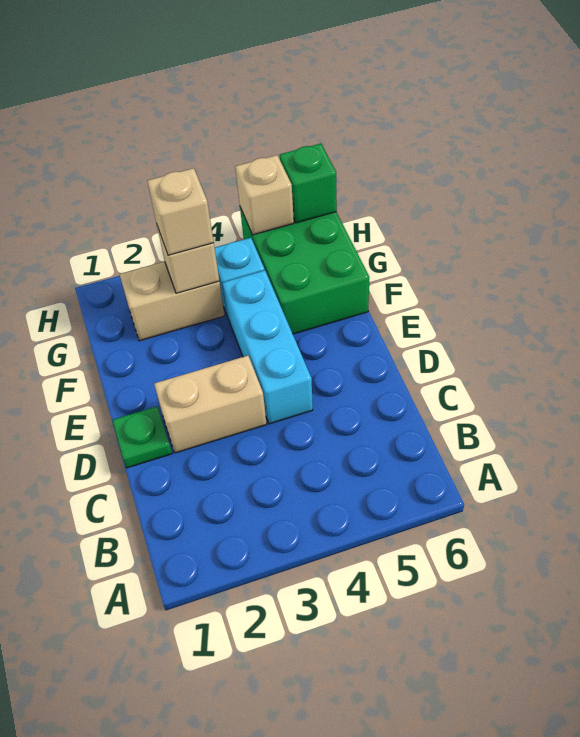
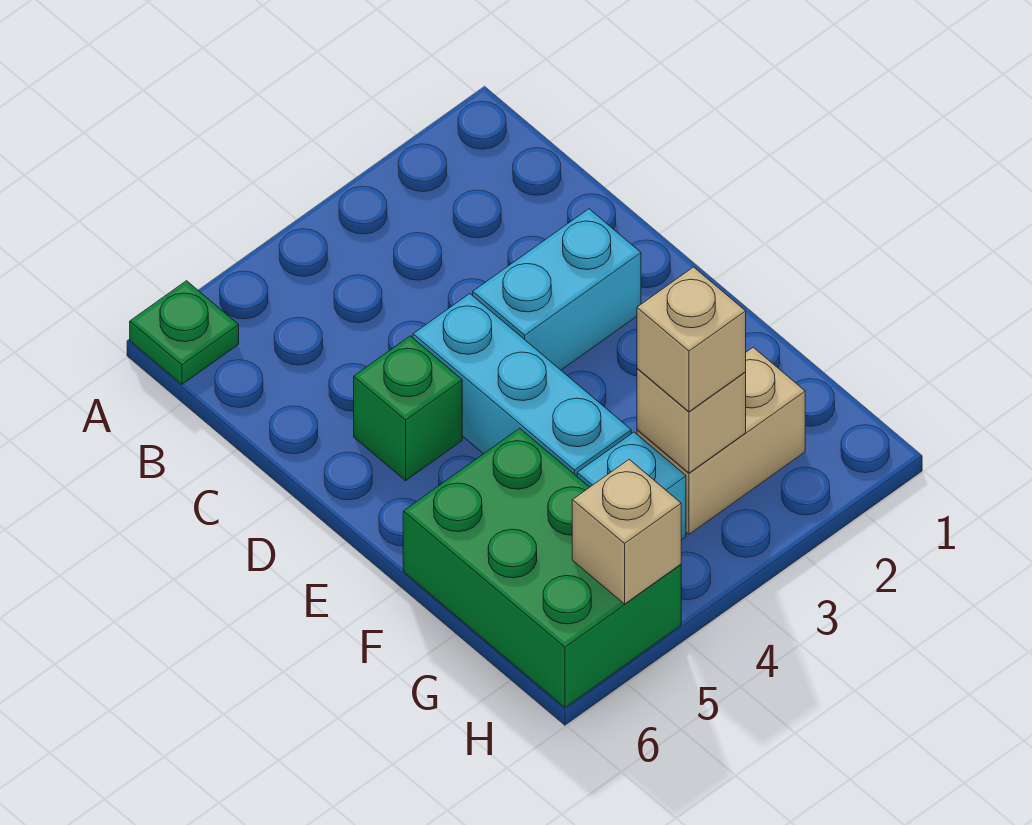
green 1x1 plate [112,406,172,468] -> green 1x1 plate moved to [130,281,239,384]
tan 1x2 brick [154,356,267,453] -> cyan 1x2 brick [473,209,641,370]
green 1x1 brick [280,144,337,223] -> green 1x1 brick moved to [354,336,462,481]

